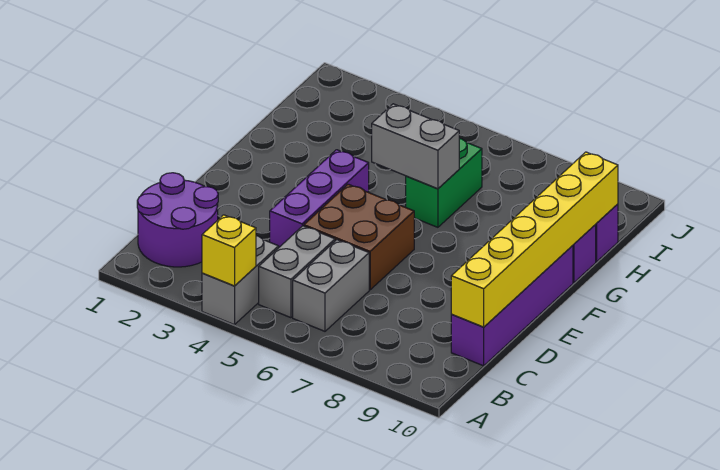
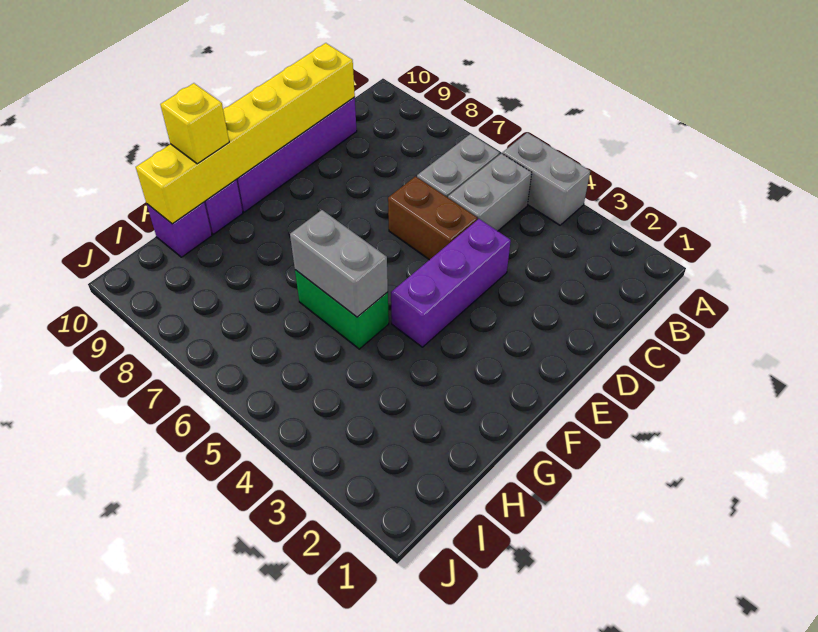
grey 1x2 brick [202,236,279,325] -> grey 1x2 brick turned to [502,133,590,225]
yellow 1x1 brick [202,215,256,286] -> yellow 1x1 brick moved to [160,83,229,164]
purple 2x2 round brick [137,173,218,267] -> none
brown 2x2 brick [304,184,414,290] -> brown 1x2 brick [388,176,477,260]
green 1x2 brick [406,138,482,227] -> green 1x2 brick turned to [295,270,389,349]

